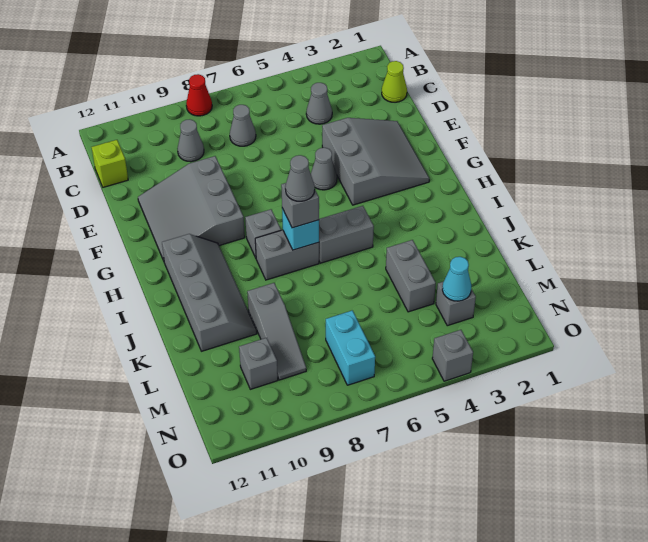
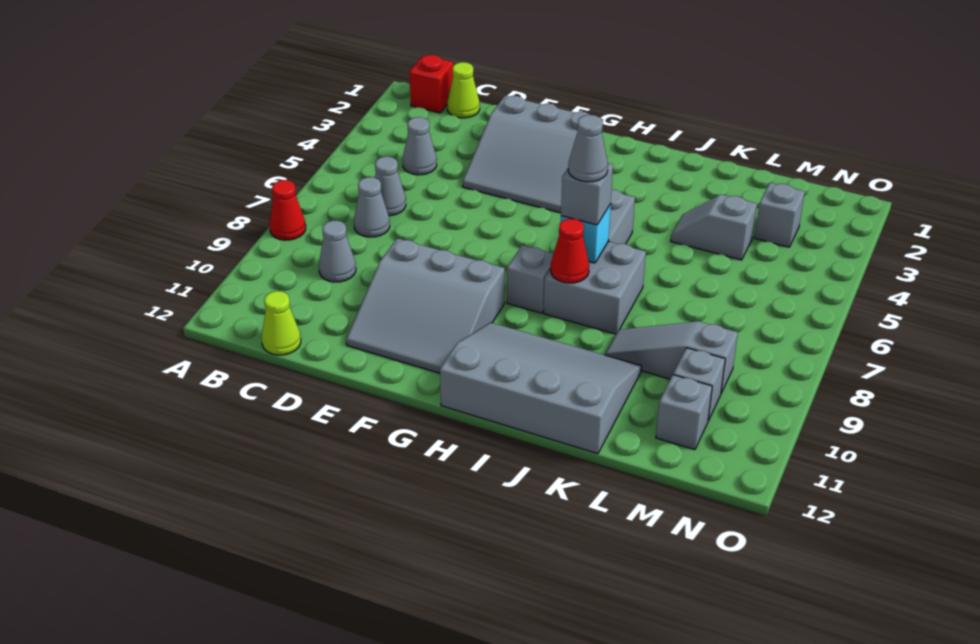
none -> red 1x1 brick [409,55,453,113]
lime 1x1 brick [92,140,128,187] -> lime 1x1 cone [262,291,301,355]
grey 3x3 slope [322,118,429,205] -> grey 3x3 slope turned to [463,96,603,213]
grey 1x1 cone [311,148,337,190] -> grey 1x1 cone moved to [375,156,406,216]
grey 2x4 slope [162,234,257,351] -> grey 3x4 slope [440,322,641,454]
grey 1x2 brick [255,230,319,280] -> grey 2x2 brick [544,241,646,334]
none -> red 1x1 cone [550,219,589,283]
grey 1x2 brick [386,240,436,312] -> grey 1x2 slope [671,194,757,260]
grey 1x3 slope [247,283,306,380] -> grey 1x3 slope turned to [605,321,738,393]
cyan 1x1 cone [442,257,471,301] -> none
cyan 1x2 brick [326,310,375,385] -> none
grey 1x1 brick [432,330,473,381] -> grey 1x1 brick moved to [656,375,712,450]

